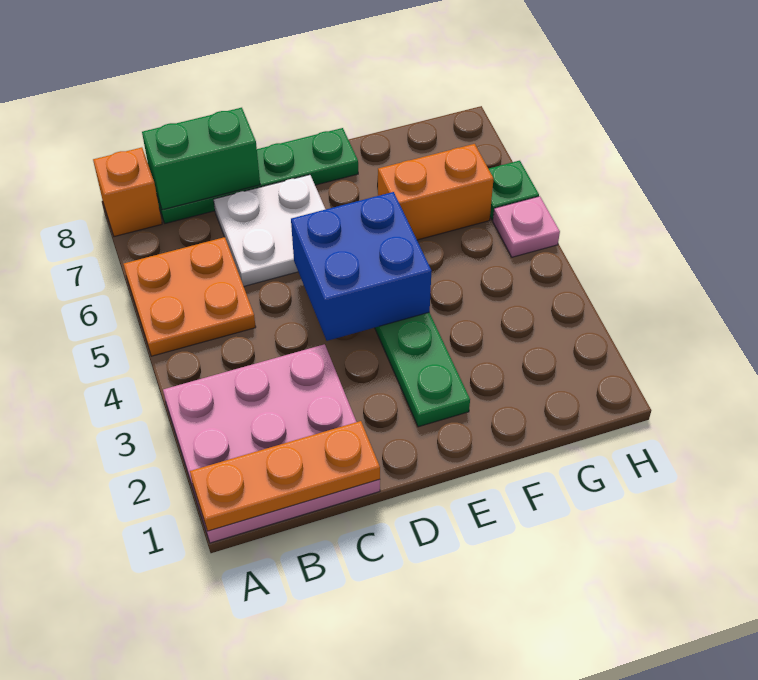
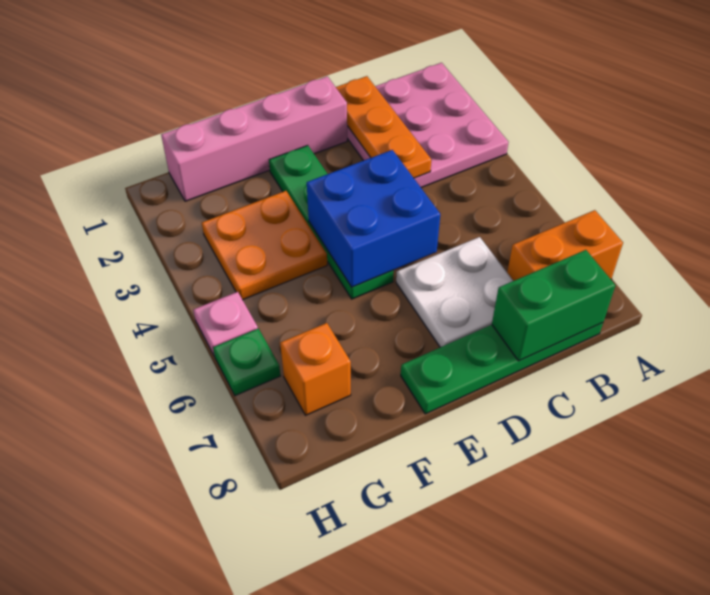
orange 1x3 plate [190,421,380,531] -> orange 1x3 plate turned to [336,76,431,178]
orange 2x2 plate [124,237,256,356] -> orange 2x2 plate moved to [202,191,327,300]
orange 1x1 brick [93,147,162,237] -> orange 1x1 brick moved to [280,323,351,415]
none -> pink 1x4 brick [161,76,347,201]
orange 1x2 brick [378,144,494,240] -> orange 1x2 brick moved to [507,210,623,281]

